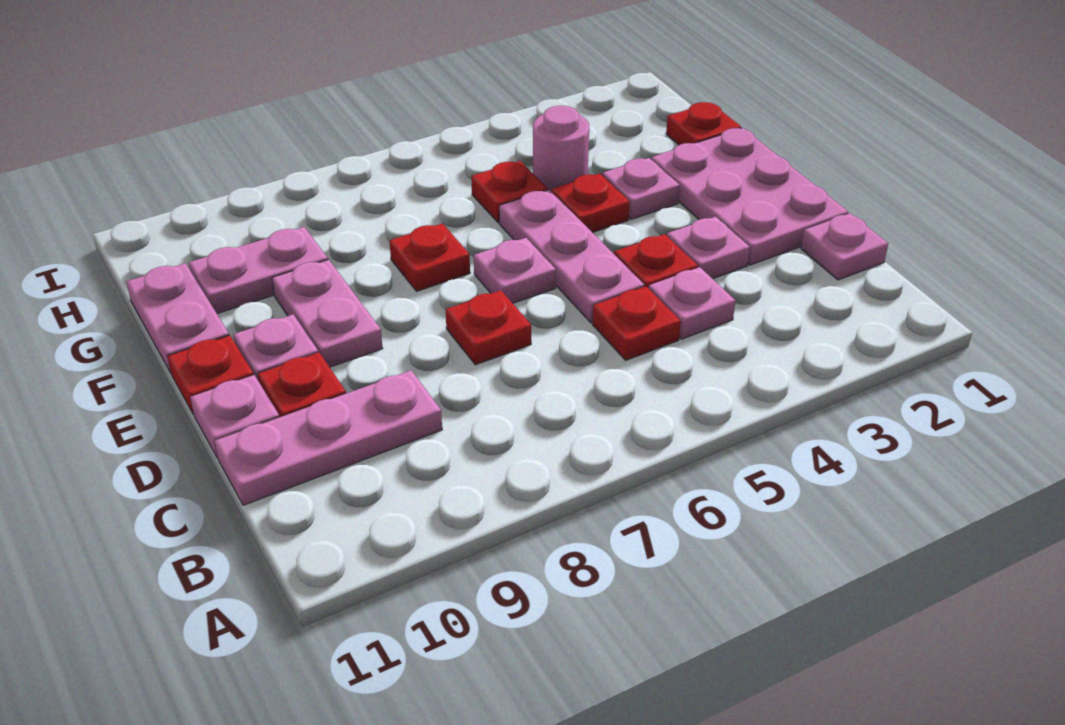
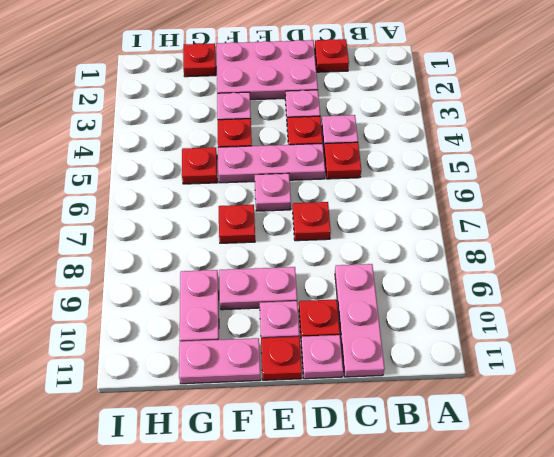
pink 1x1 plate [801,213,888,280] -> red 1x1 plate [314,39,349,72]
pink 1x1 round brick [533,106,589,192] -> none

